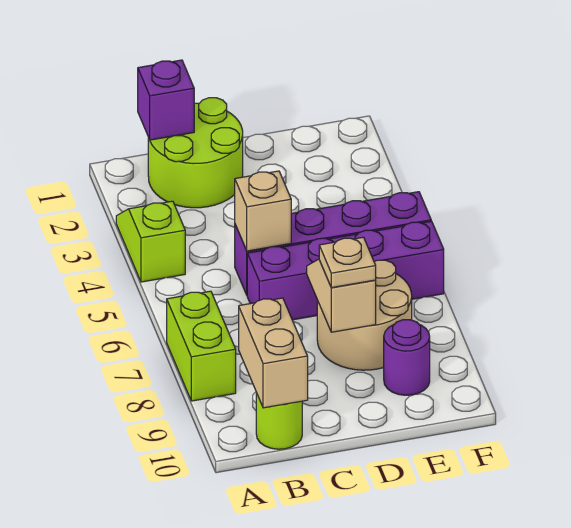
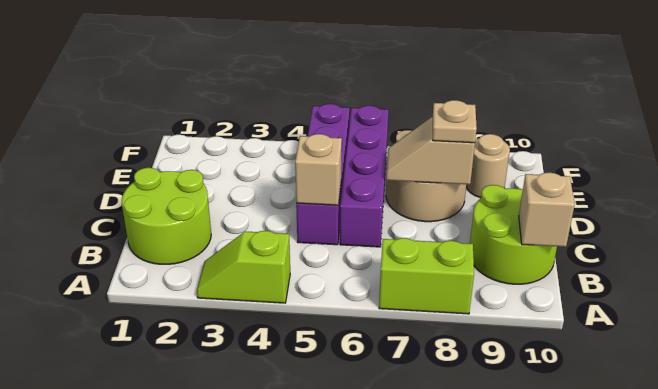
purple 1x1 brick [138,60,194,140] -> none
tan 1x2 brick [239,298,308,408] -> tan 1x1 brick [519,172,575,247]
lime 1x1 round brick [256,393,302,449] -> lime 2x2 round brick [470,185,557,284]
purple 1x1 round brick [384,320,430,395] -> tan 1x1 round brick [466,134,510,198]

